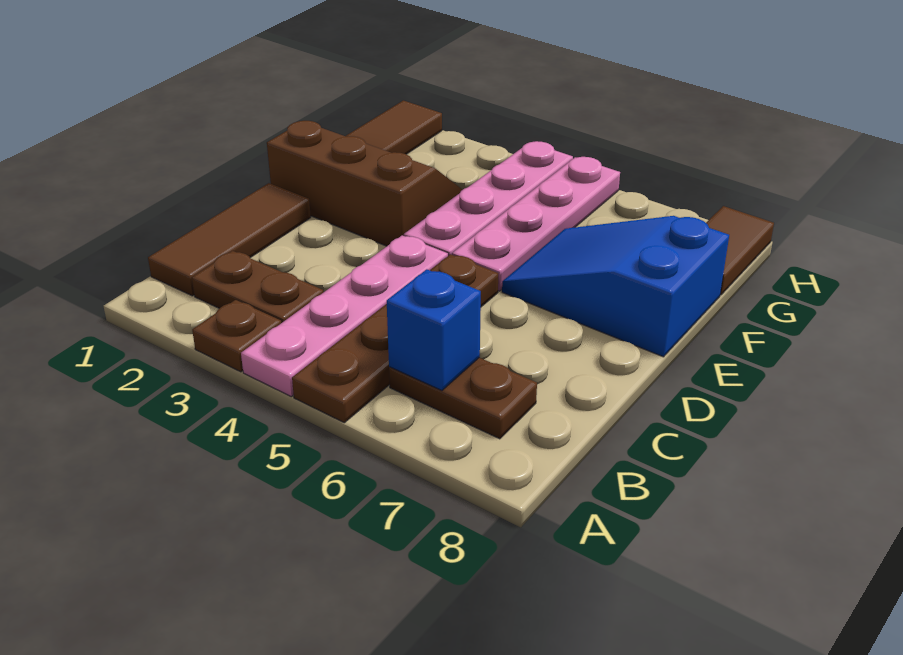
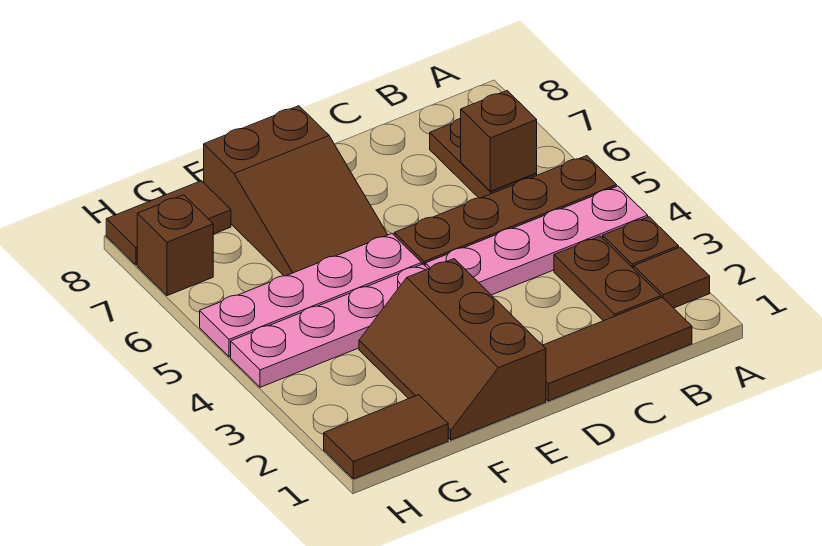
none -> brown 1x1 tile [634,247,710,308]
blue 1x1 brick [387,269,481,390] -> brown 1x1 brick [461,91,537,191]
blue 2x3 slope [502,216,729,357] -> brown 2x3 slope [204,106,388,276]
none -> brown 1x1 brick [137,195,213,296]

